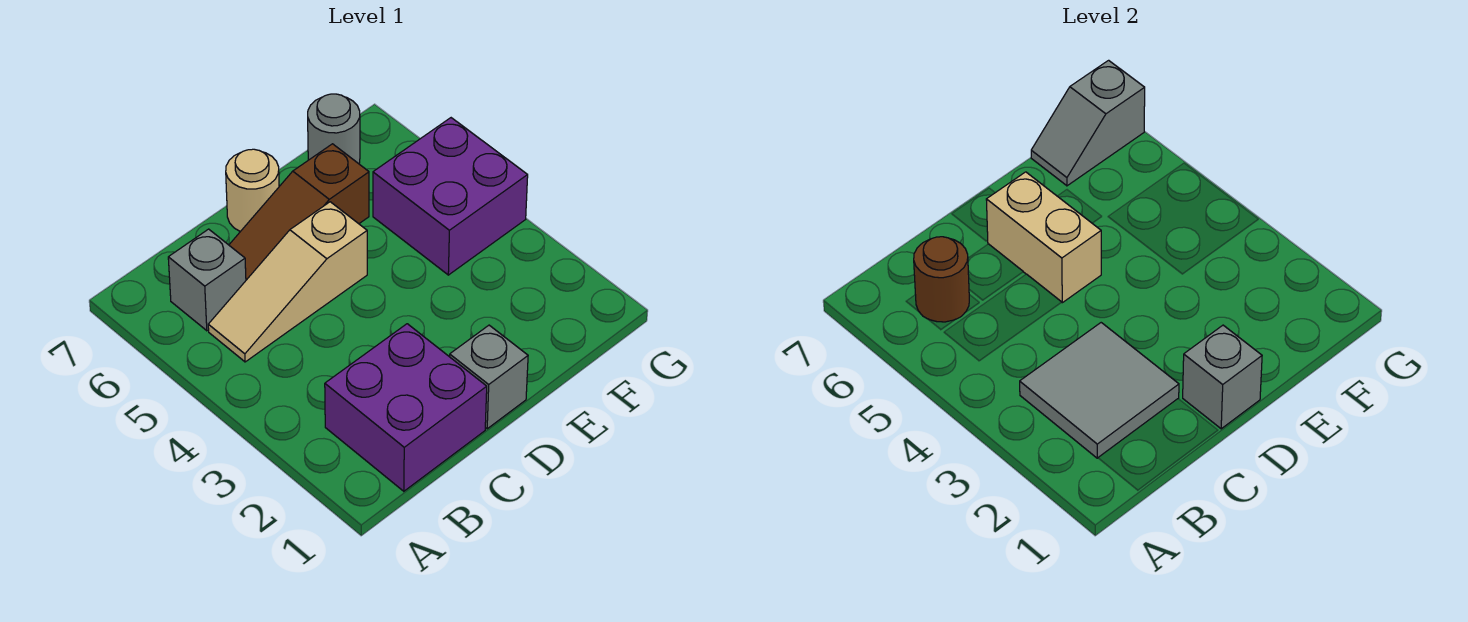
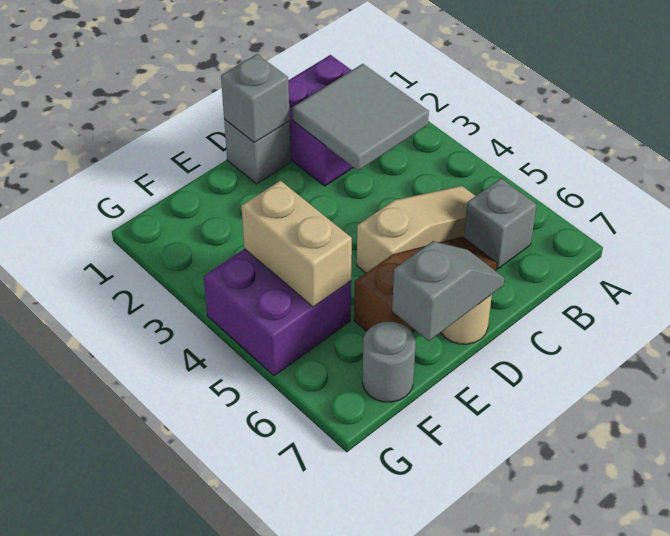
brown 1x1 round brick [914,237,969,322] -> none
tan 1x2 brick [986,172,1101,303] -> tan 1x2 brick moved to [241,181,352,307]
grey 1x2 slope [1031,60,1145,186] -> grey 1x2 slope moved to [392,241,504,341]

